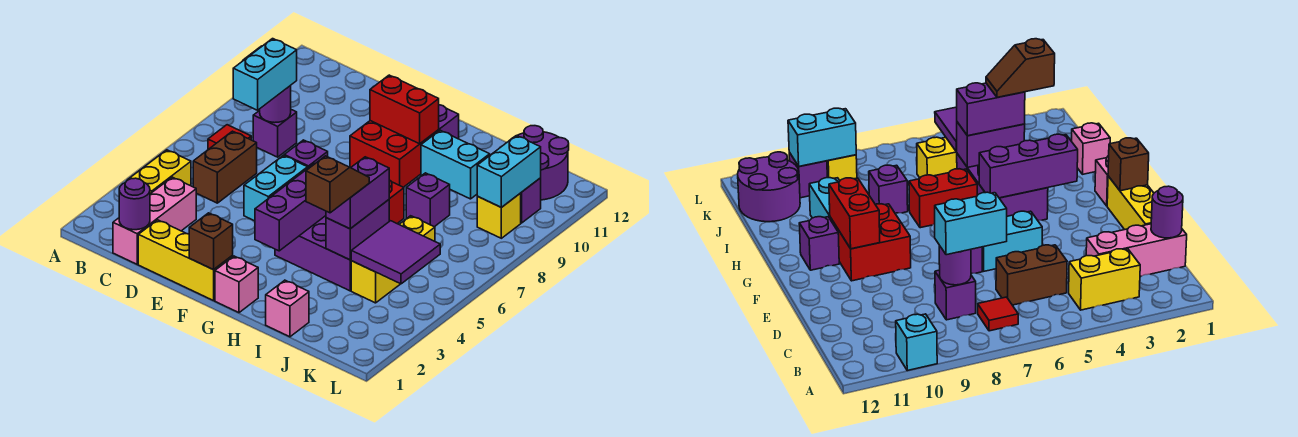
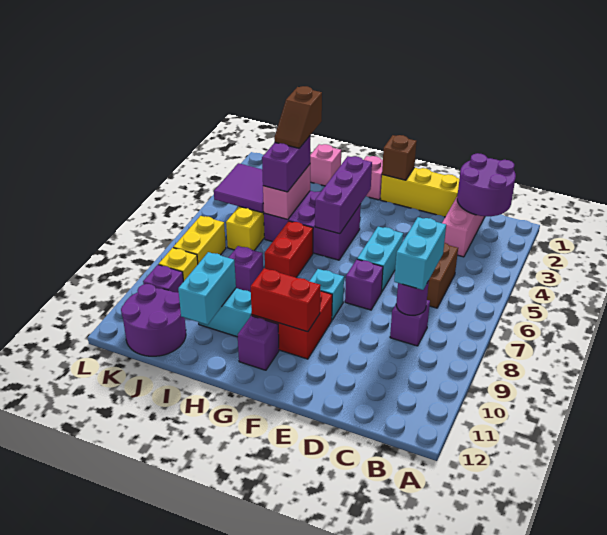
cyan 1x1 brick [896,314,937,371] -> cyan 1x1 brick moved to [309,269,344,320]
yellow 1x2 brick [128,150,191,194] -> yellow 1x2 brick moved to [173,216,226,264]
red 1x1 tile [208,125,251,149] -> none
purple 1x1 round brick [119,178,150,230] -> purple 2x2 round brick [457,153,516,216]
purple 1x2 brick [326,200,389,260] -> pink 1x2 brick [263,164,310,220]
cyan 1x2 brick [477,136,541,207] -> cyan 1x2 brick moved to [178,252,236,325]

